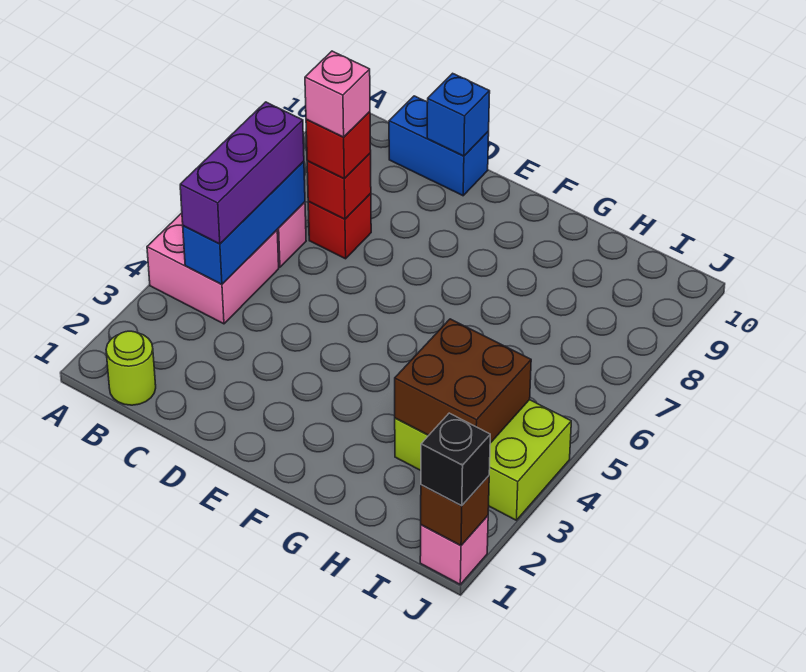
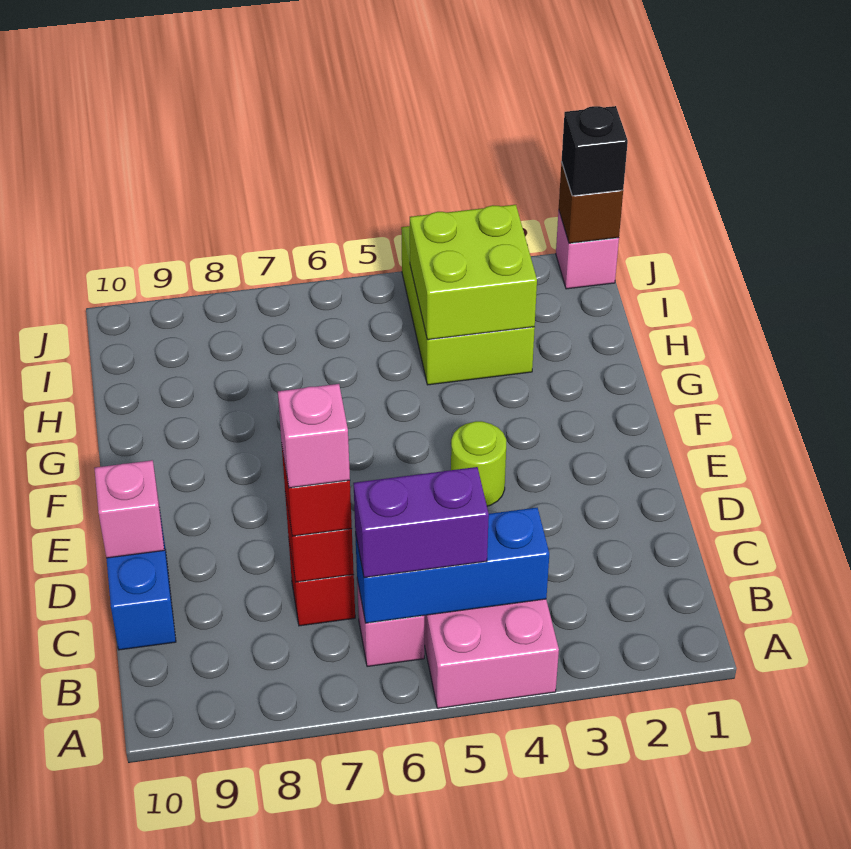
lime 1x1 round brick [106,331,156,405] -> lime 1x1 round brick moved to [451,421,506,506]
purple 1x3 brick [180,102,304,244] -> purple 1x2 brick [353,467,489,578]
blue 1x1 brick [427,73,490,156] -> pink 1x1 brick [94,460,164,558]
brown 2x2 brick [395,319,531,443] -> lime 2x2 brick [410,205,537,340]

